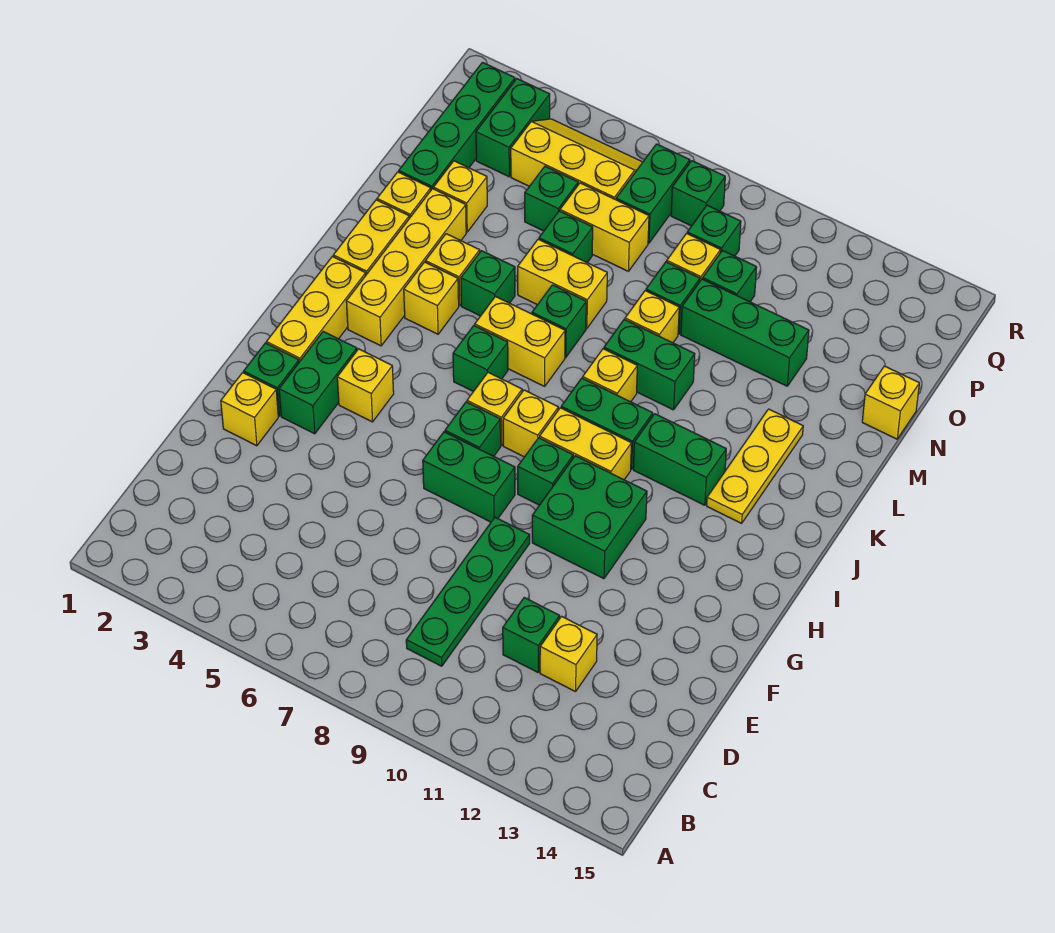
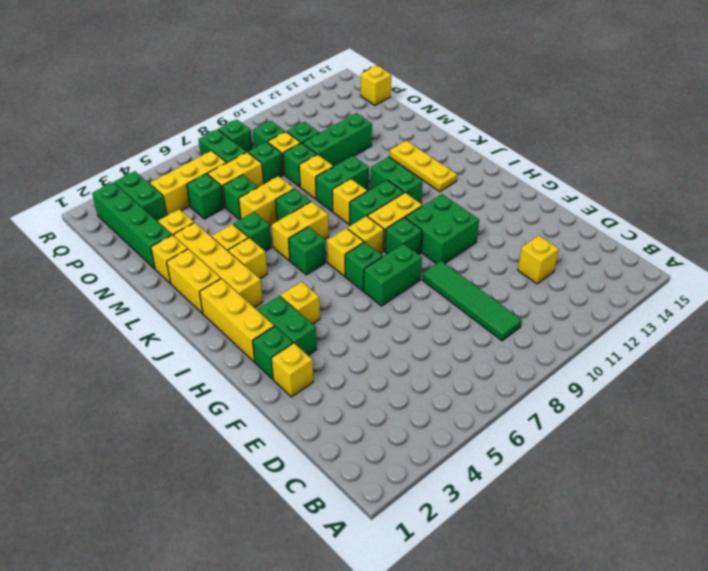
green 1x4 plate [406,517,530,666] -> green 1x4 tile [422,261,522,341]
green 1x1 brick [503,598,560,672] -> green 1x1 brick moved to [248,142,283,184]
green 1x2 brick [633,414,726,505] -> green 1x2 brick turned to [370,157,423,203]
yellow 1x1 brick [862,366,919,439] -> yellow 1x1 brick moved to [361,66,391,105]

